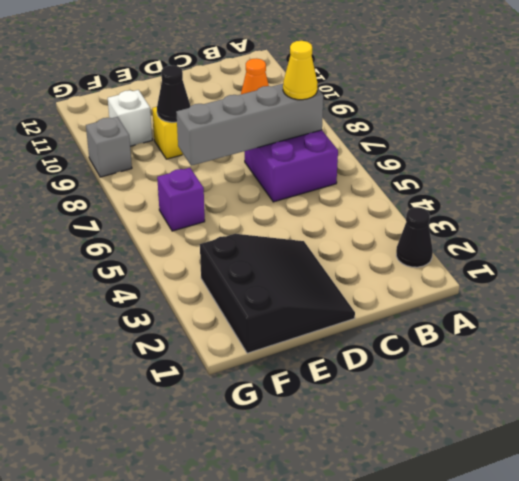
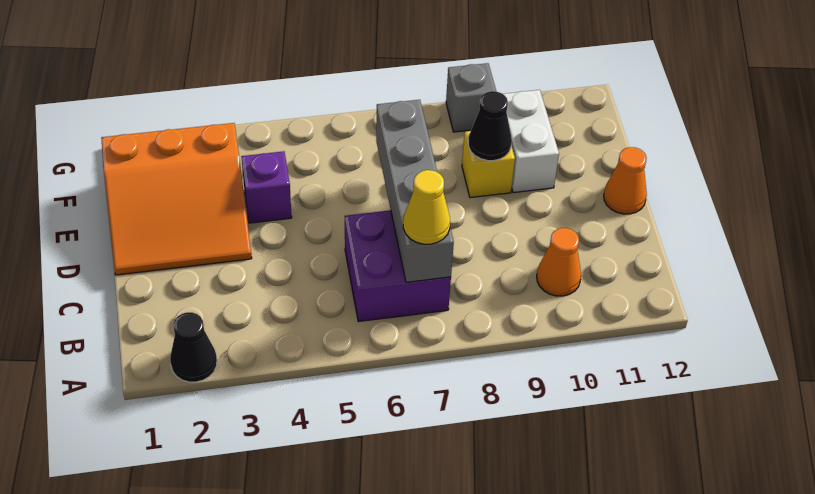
black 3x3 slope [200,234,355,353] -> orange 3x3 slope [101,123,252,275]
none -> orange 1x1 cone [604,147,647,214]
purple 1x1 brick [157,168,205,231] -> purple 1x1 brick moved to [241,151,292,223]
white 1x1 brick [108,90,152,146] -> white 1x2 brick [503,90,559,193]

